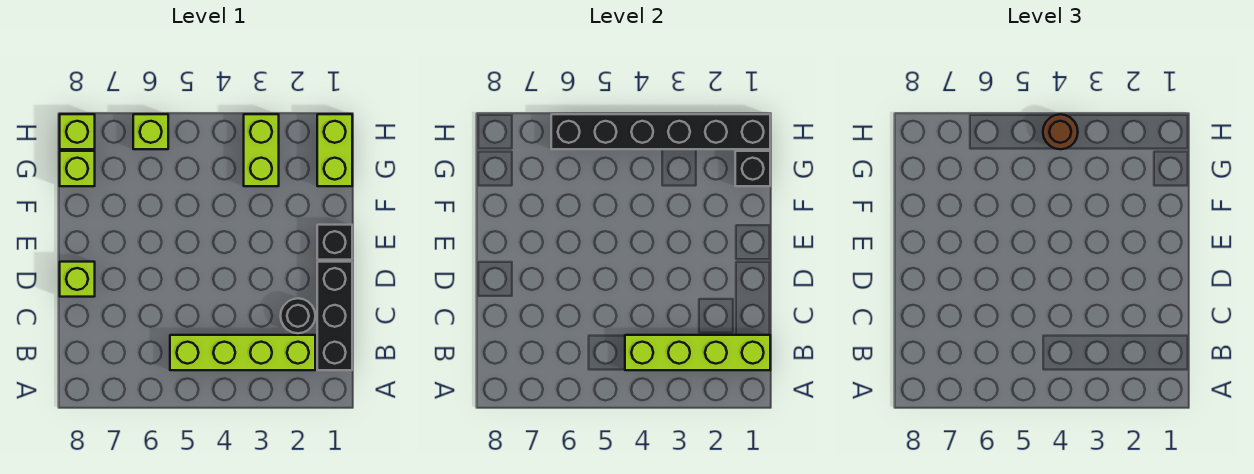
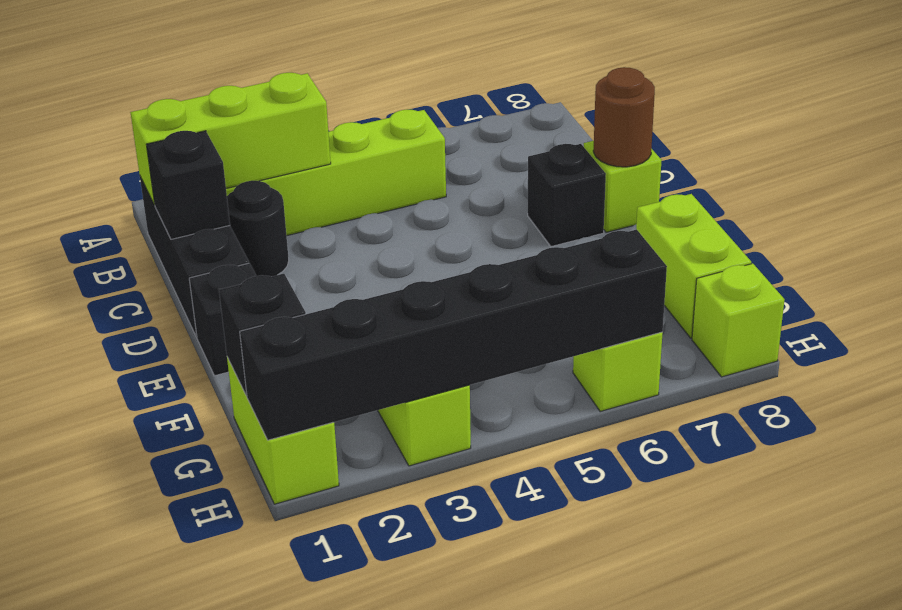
lime 1x4 brick [625,335,770,370] -> lime 1x3 brick [130,73,331,205]
none -> black 1x1 brick [146,131,230,239]
none -> black 1x1 brick [528,144,606,247]
lime 1x1 brick [60,151,95,186] -> lime 1x2 brick [636,194,751,338]
brown 1x1 round brick [1043,114,1078,149] -> brown 1x1 round brick moved to [593,67,655,167]

